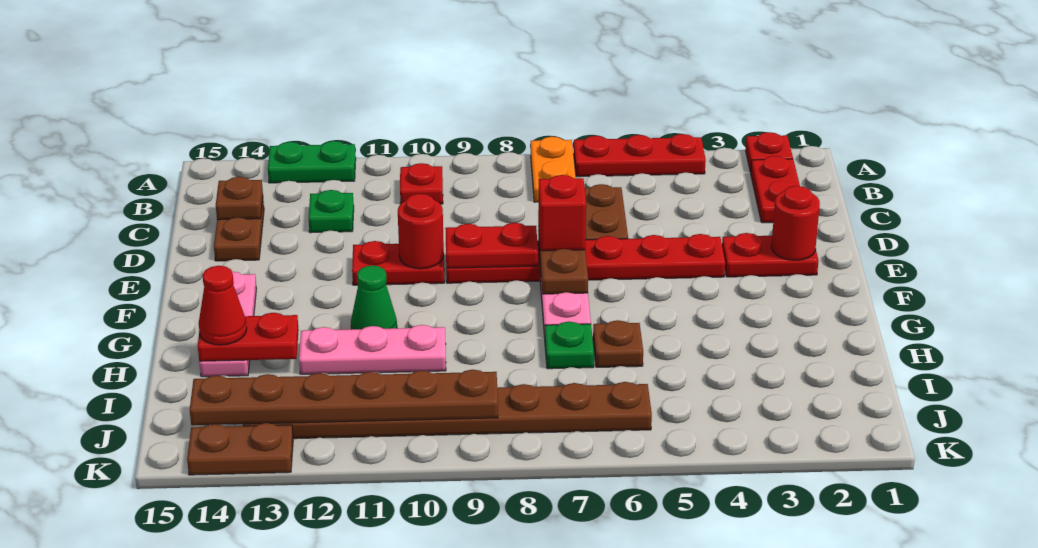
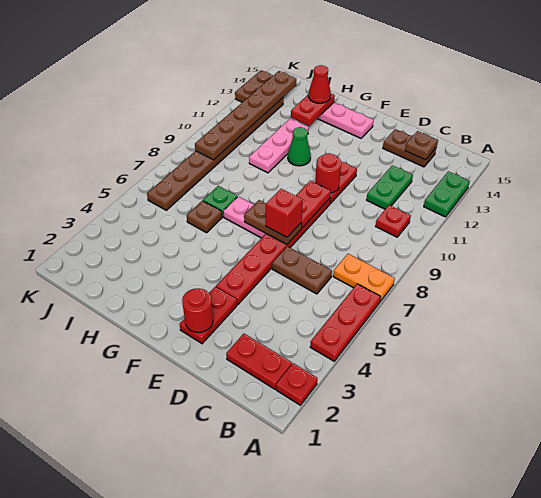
green 1x1 plate [309,190,354,233] -> green 1x2 plate [367,165,413,209]

